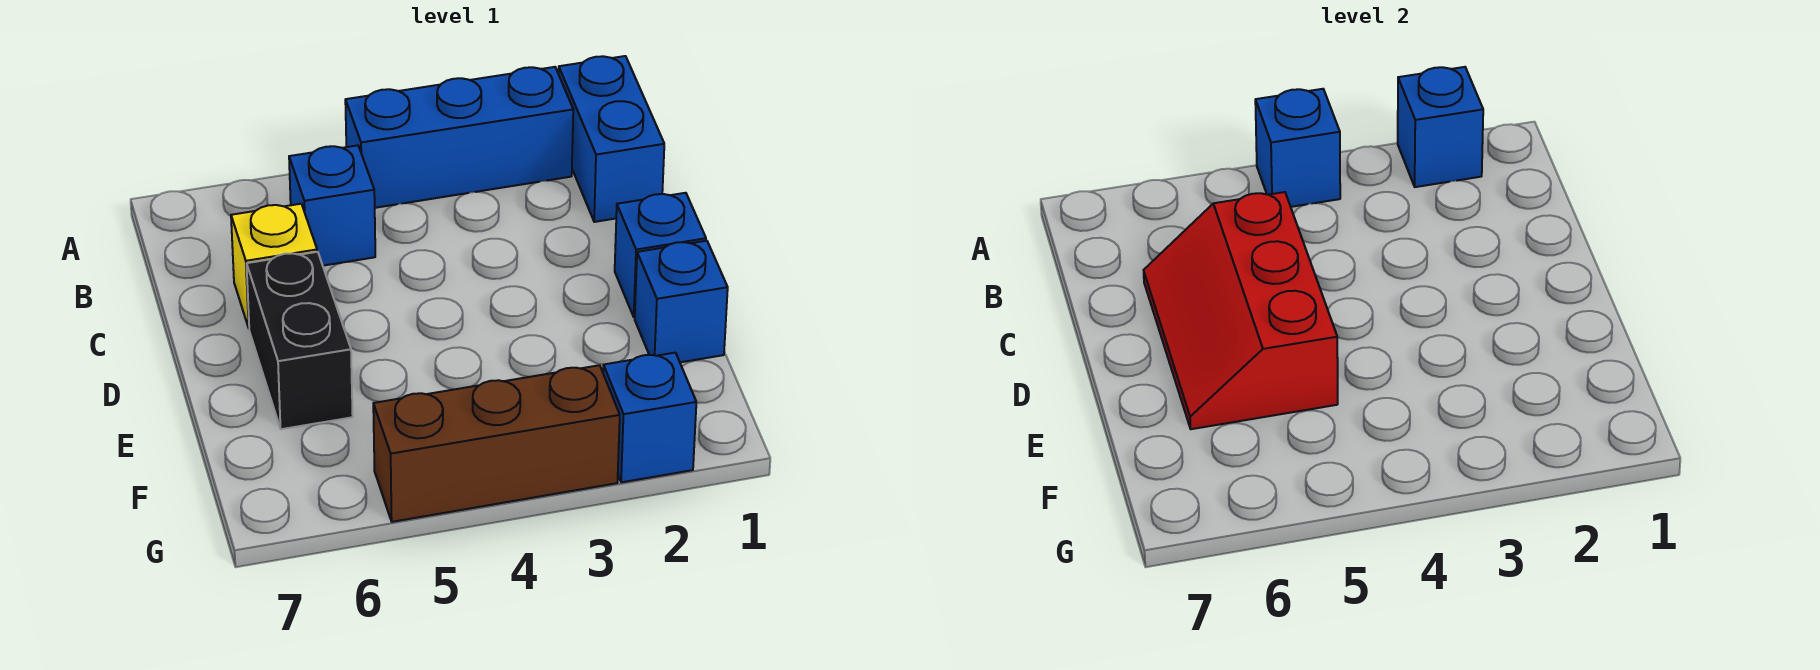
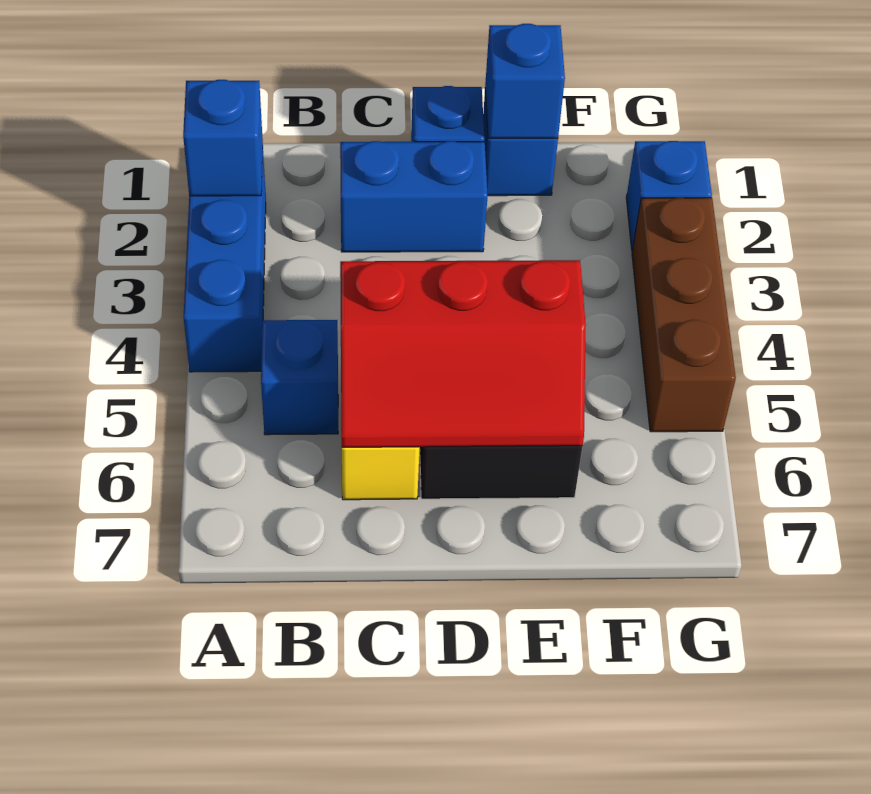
blue 1x2 brick [559,56,664,222] -> blue 1x2 brick moved to [340,141,488,252]
blue 1x1 brick [1255,89,1340,207] -> blue 1x1 brick moved to [485,24,565,138]

